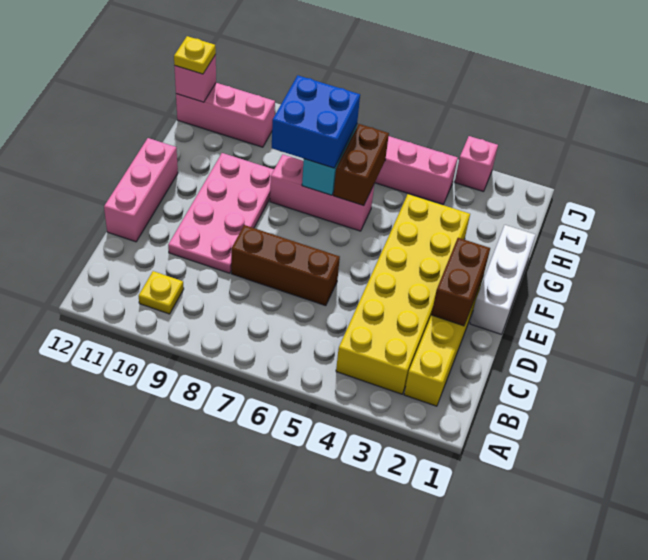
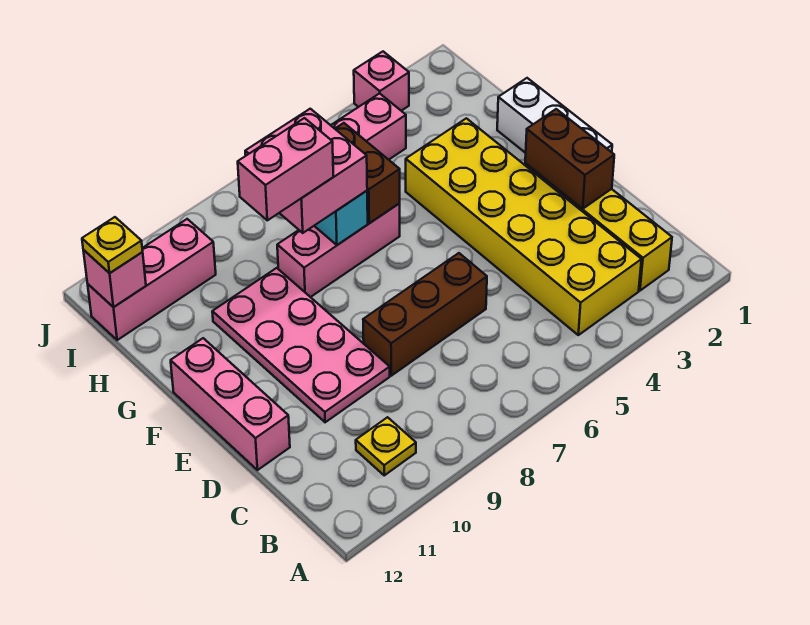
blue 2x2 brick [272,75,360,168] -> pink 2x2 brick [245,109,367,233]
none -> pink 1x2 brick [238,118,333,220]

